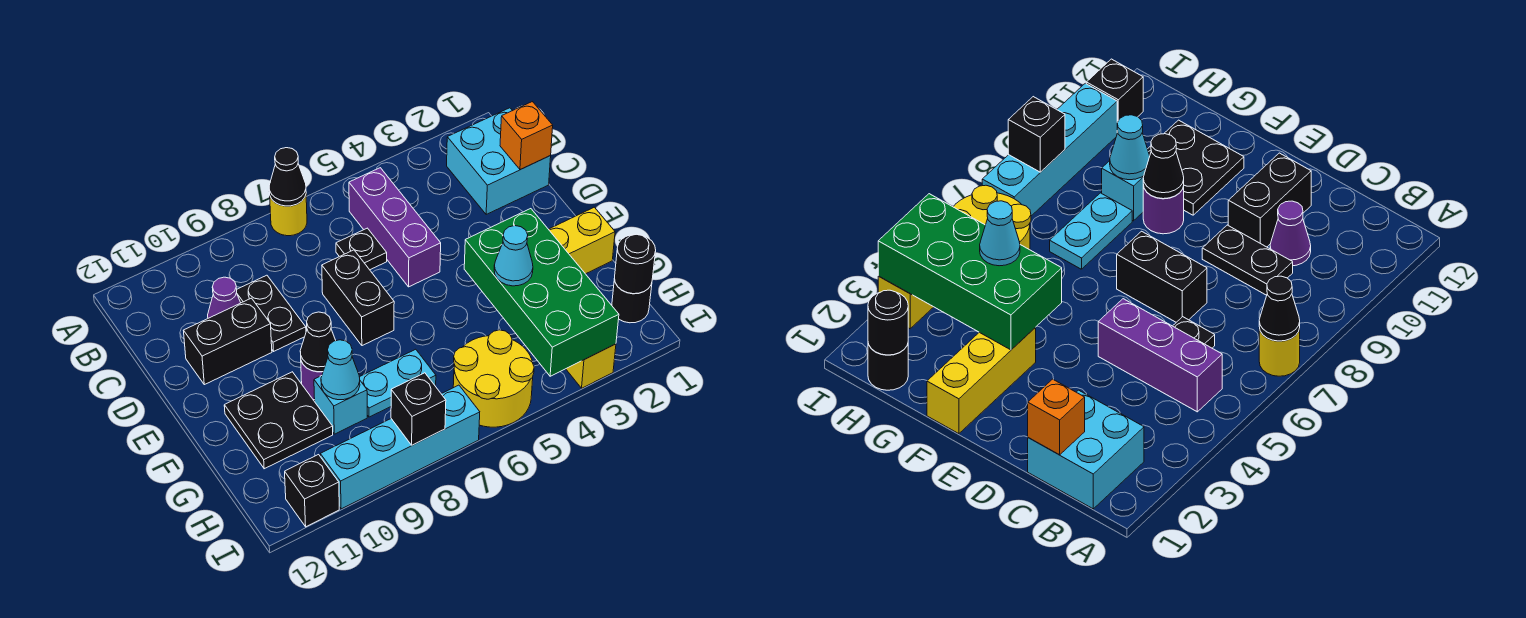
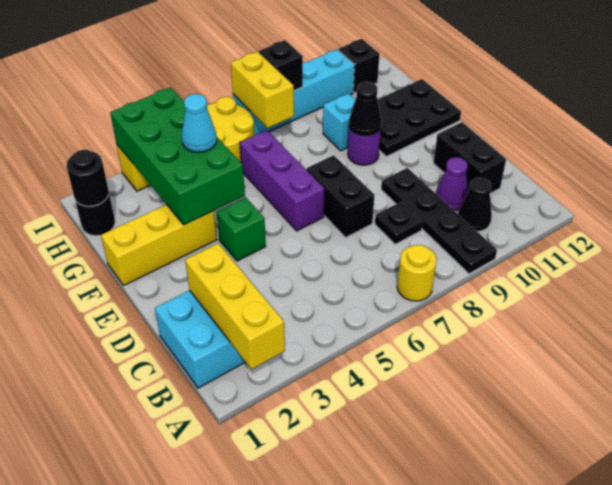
none -> yellow 1x3 brick [185,243,285,369]
black 1x1 cone [269,148,306,206] -> black 1x1 cone moved to [458,177,492,231]
purple 1x3 brick [349,168,441,287] -> purple 1x3 brick moved to [240,130,324,231]
orange 1x1 brick [500,102,553,170] -> none
black 1x1 plate [336,228,387,270] -> black 1x1 plate moved to [375,201,423,244]
black 1x2 plate [236,275,306,351] -> black 1x4 plate [381,168,497,274]
black 1x2 brick [184,298,272,385] -> black 1x2 brick turned to [434,122,506,193]
none -> green 1x1 brick [216,197,266,261]
black 2x2 plate [224,372,333,469] -> black 2x3 plate [377,79,461,156]
cyan 1x2 plate [360,349,436,417] -> none
cyan 1x1 cone [321,340,360,400] -> none
none -> yellow 1x2 brick [231,52,294,128]

